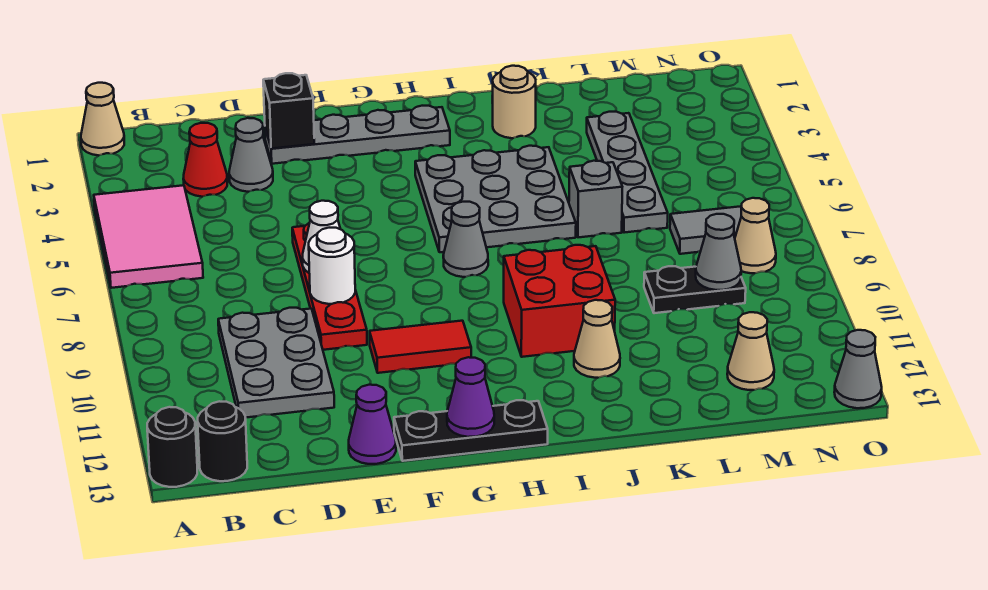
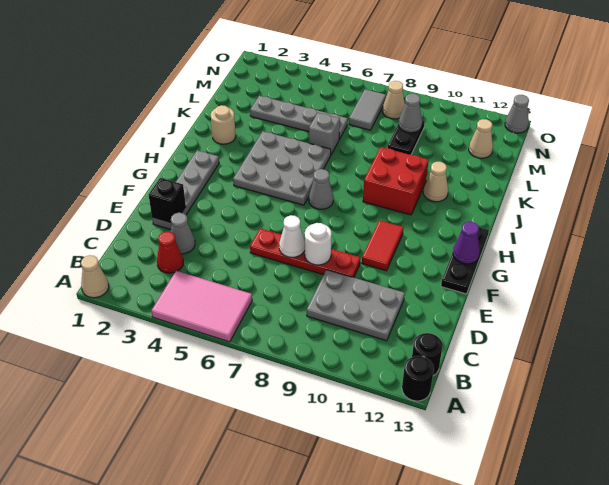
purple 1x1 cone [349,385,396,464] -> none

